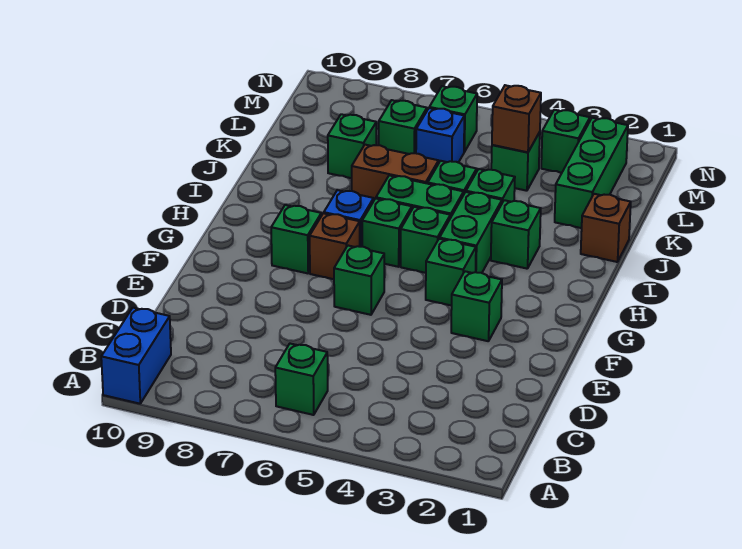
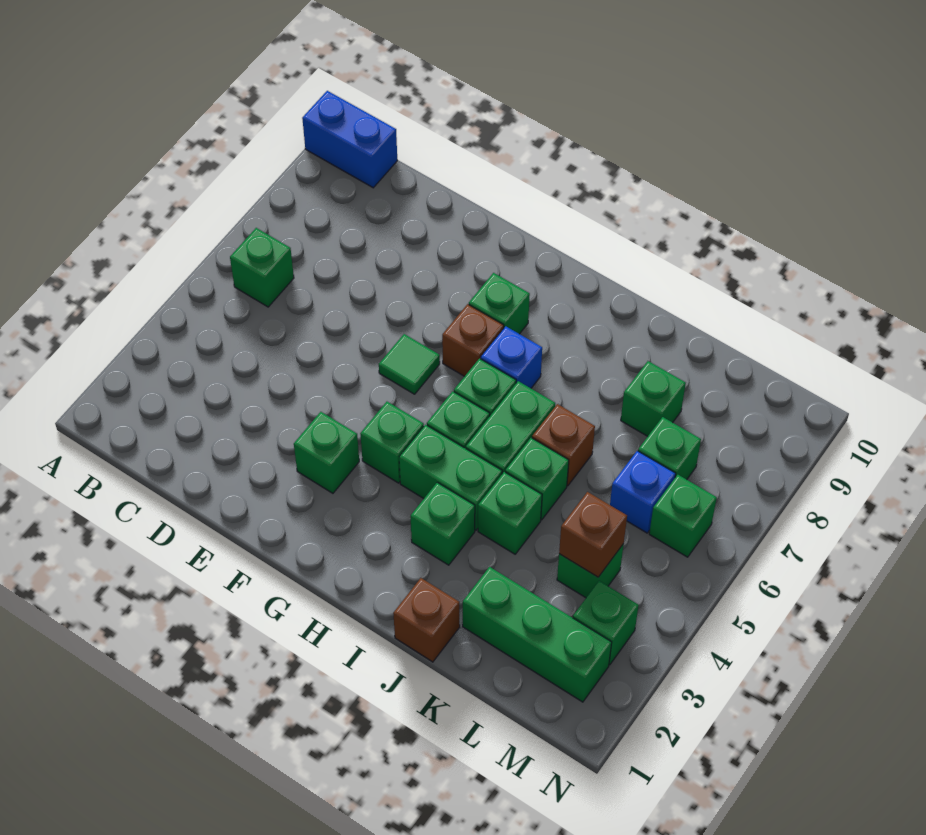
green 1x1 brick [334,246,384,315] -> green 1x1 tile [379,334,440,394]
brown 1x2 brick [352,145,438,200] -> brown 1x1 brick [532,404,595,486]

